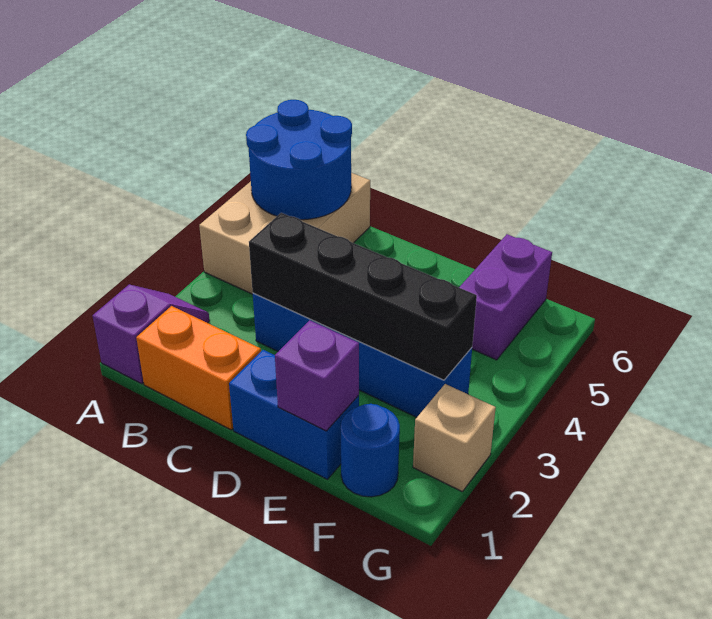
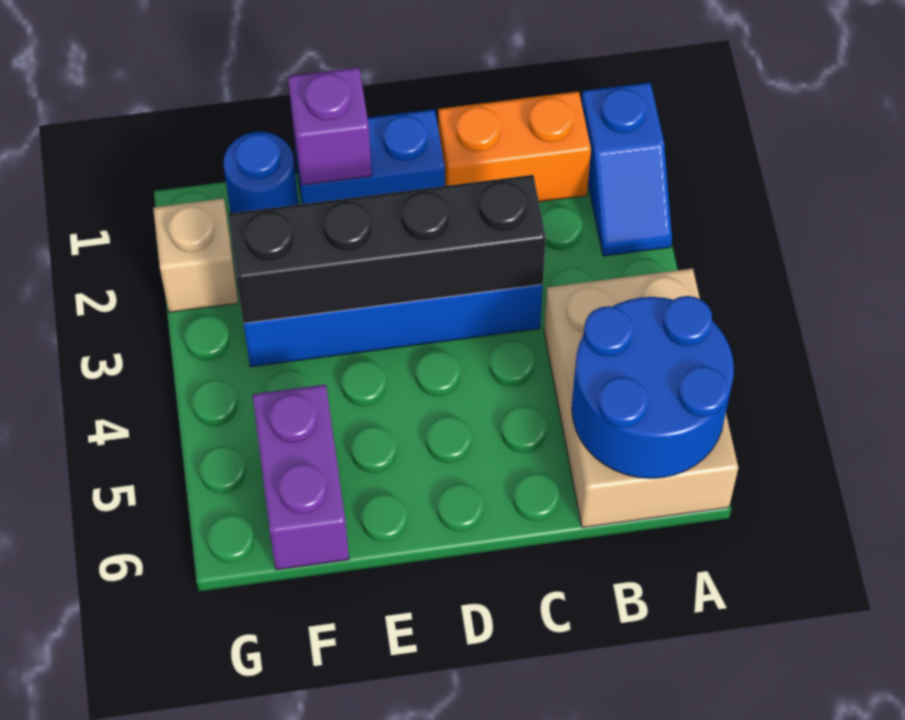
purple 1x2 slope [93,285,210,384] -> blue 1x2 slope [581,83,672,256]

